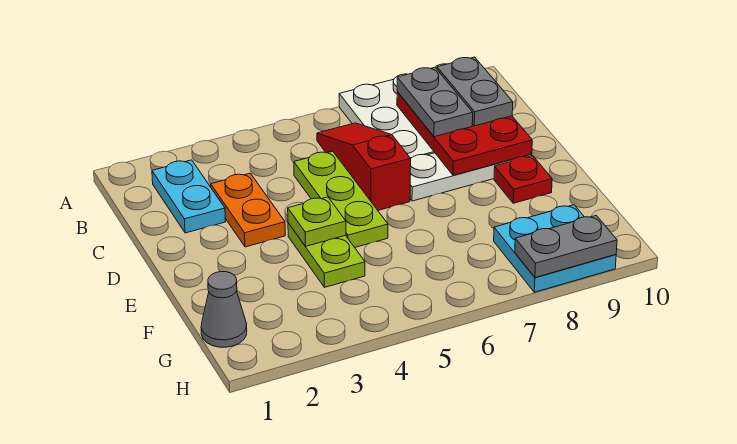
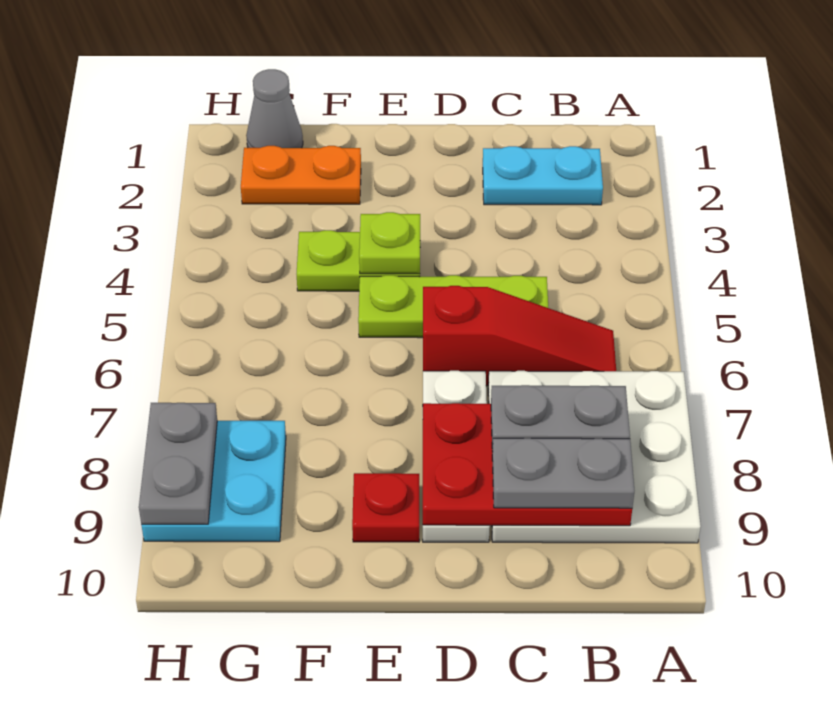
orange 1x2 plate [211,173,285,247] -> orange 1x2 plate moved to [241,146,361,204]

